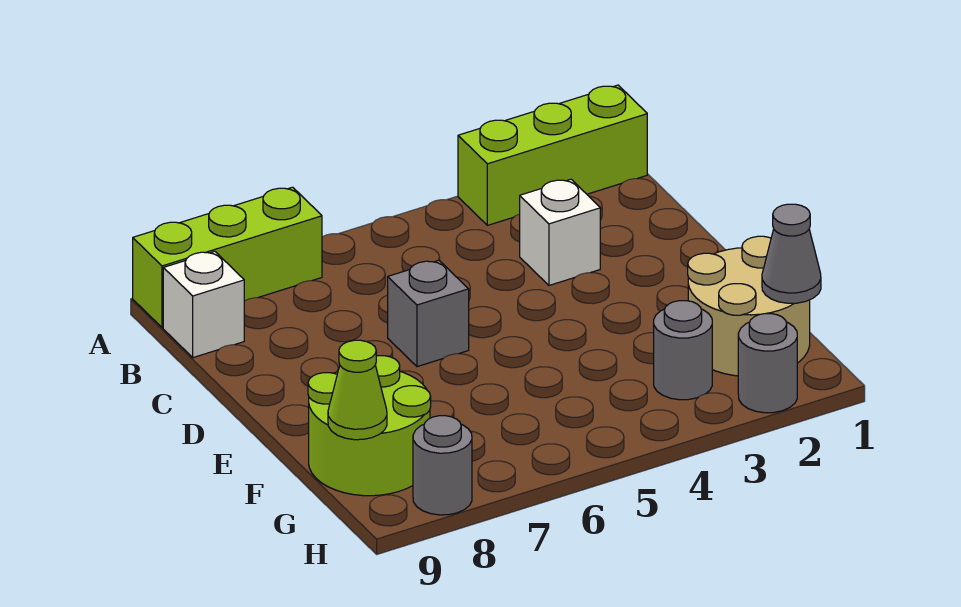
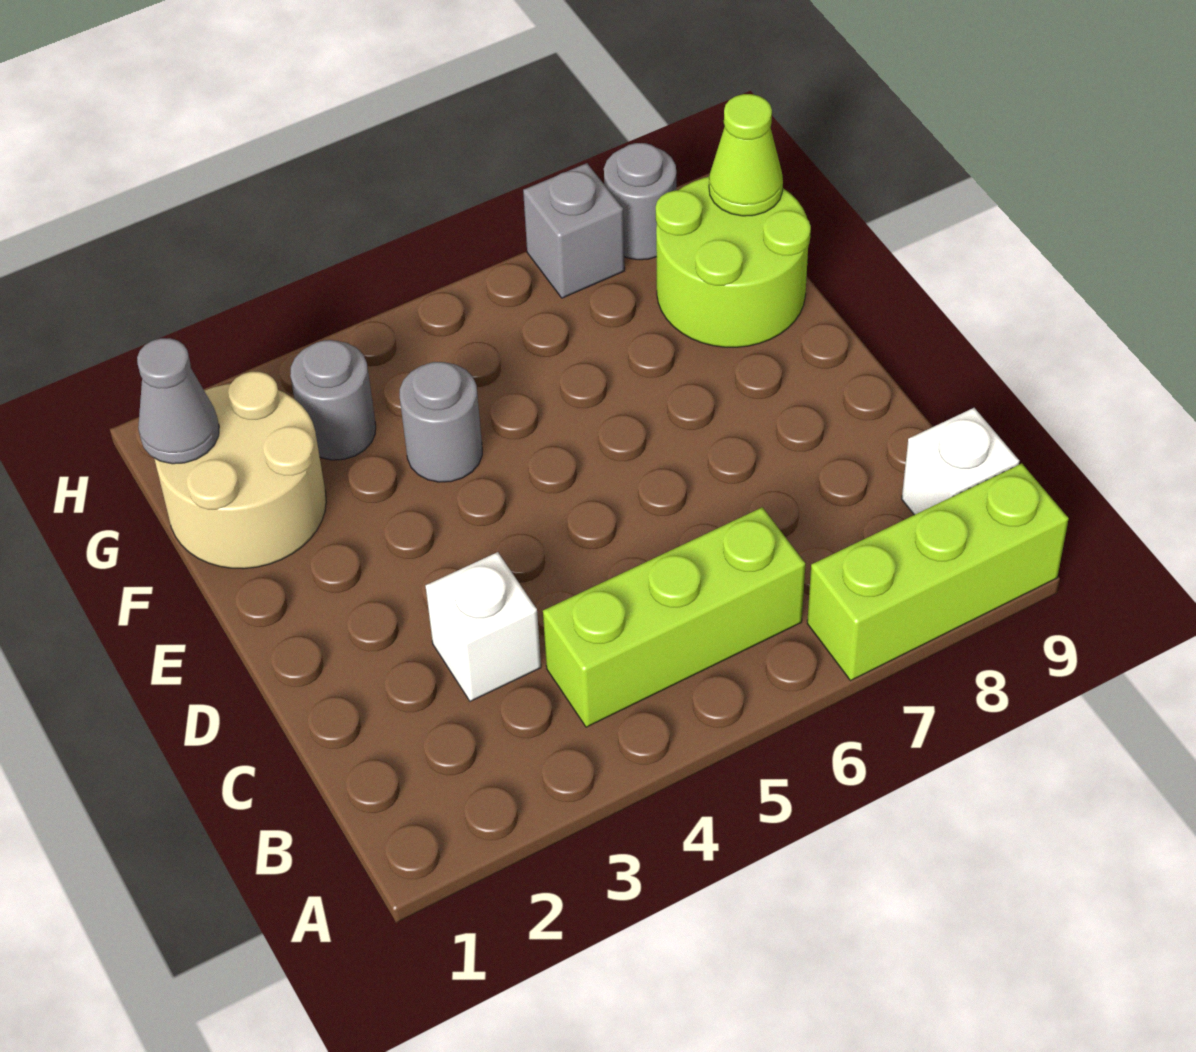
lime 1x3 brick [458,85,647,225] -> lime 1x3 brick moved to [543,507,805,727]
grey 1x1 brick [388,260,469,367] -> grey 1x1 brick moved to [523,163,625,298]
grey 1x1 round brick [738,314,797,413] -> grey 1x1 round brick moved to [400,362,482,482]

